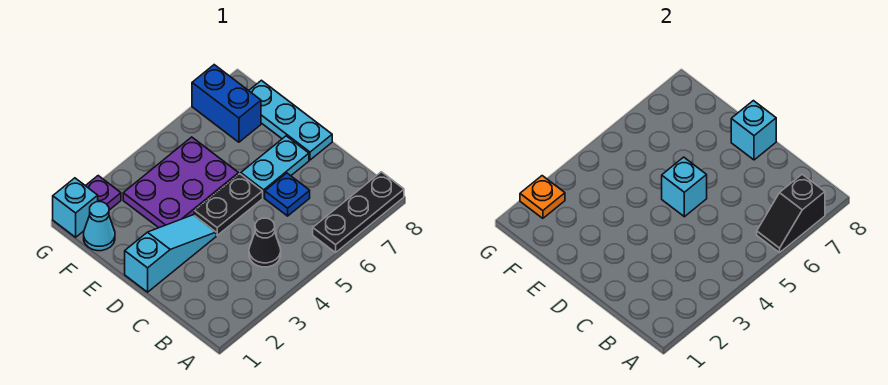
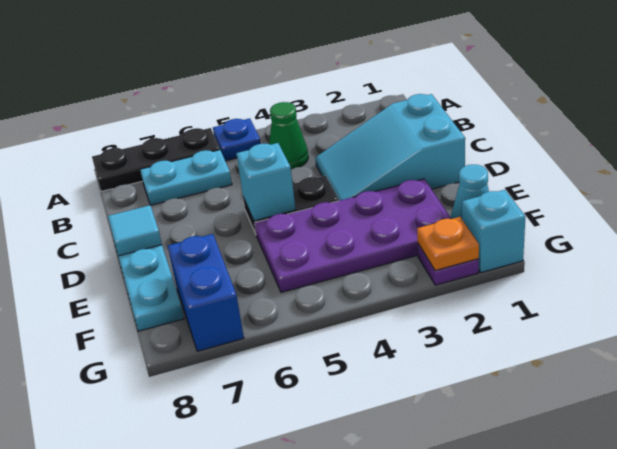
black 1x2 slope [757,174,825,253] -> none
black 1x1 cone [249,218,281,267] -> green 1x1 cone [269,102,308,170]
blue 1x1 plate [265,173,310,216] -> blue 1x1 plate moved to [213,119,261,161]
cyan 1x3 slope [125,215,216,292] -> cyan 2x3 slope [315,94,465,201]
cyan 1x2 plate [241,136,309,198] -> cyan 1x2 plate moved to [140,150,232,205]
cyan 1x1 brick [731,101,776,160] -> cyan 1x1 tile [108,205,162,256]
purple 2x3 plate [123,137,239,228] -> purple 2x4 plate [255,179,451,292]

